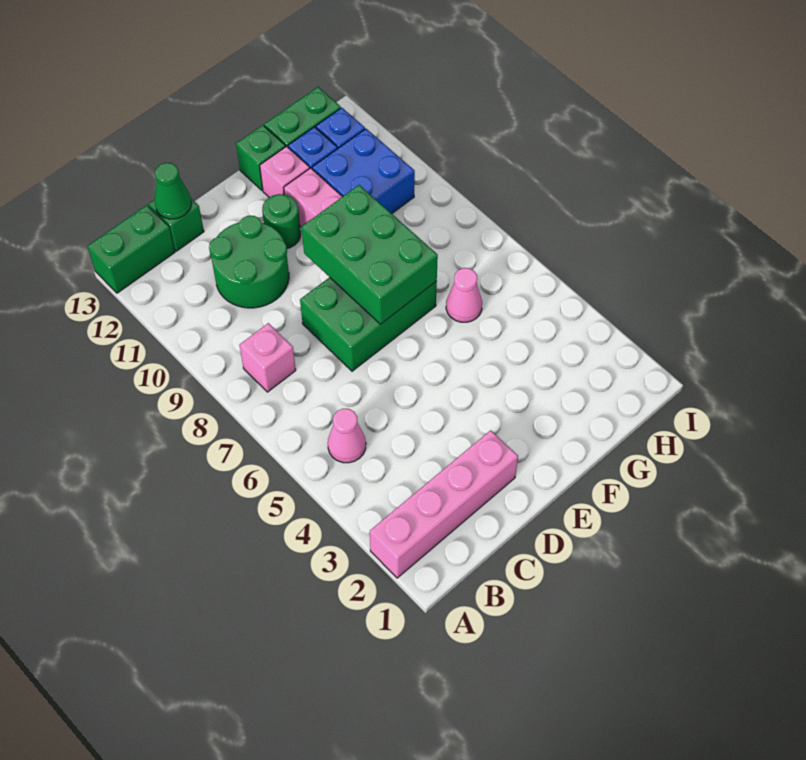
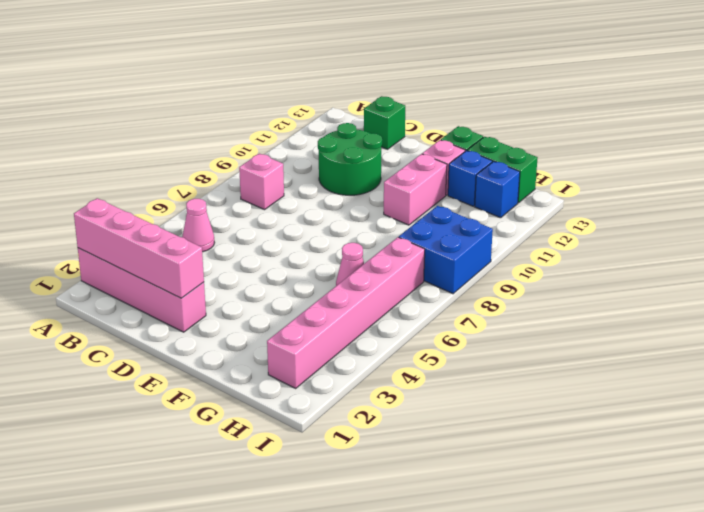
none -> pink 1x4 brick [74,198,204,298]
green 1x2 brick [88,205,175,293] -> none
green 1x1 cone [155,163,192,219] -> none
green 2x3 brick [300,277,437,371] -> none
green 2x3 brick [302,185,438,324] -> none
green 1x1 round brick [262,194,301,248] -> none
blue 2x2 brick [312,129,415,213] -> blue 2x2 brick moved to [399,206,493,294]
none -> pink 1x6 brick [267,237,425,388]

